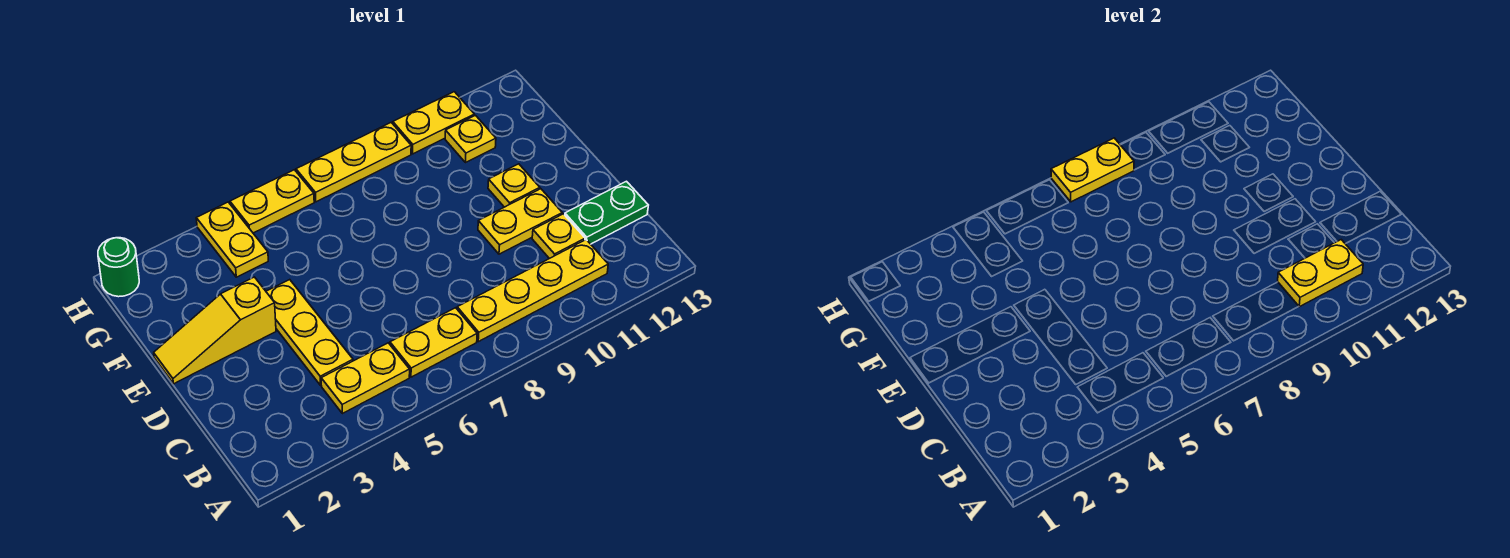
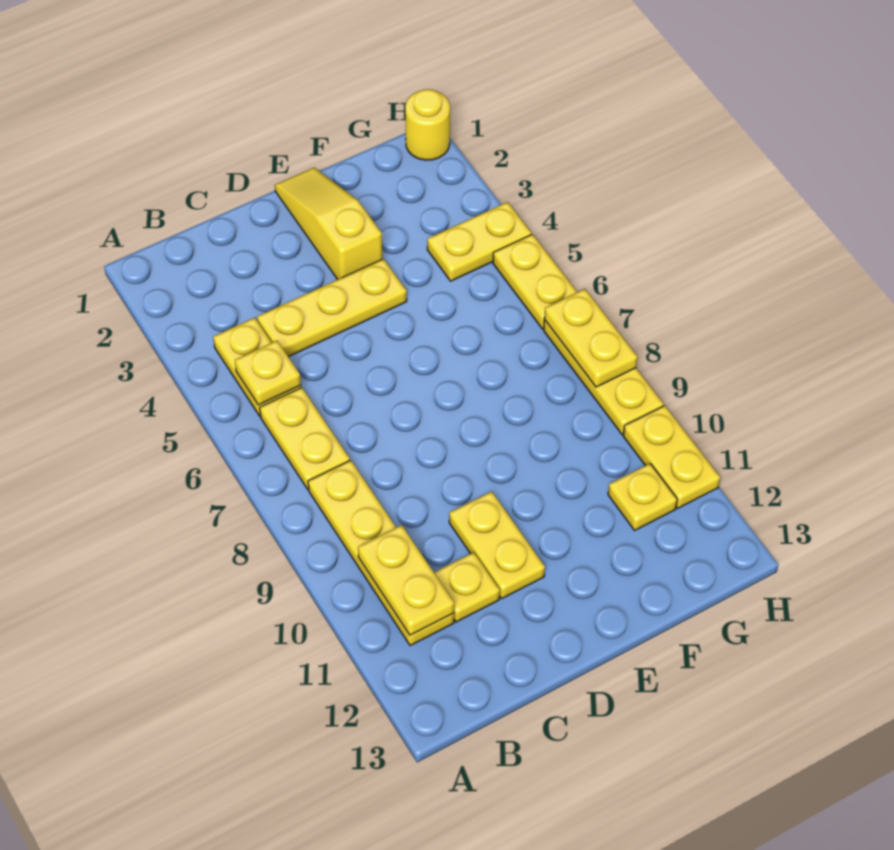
green 1x2 plate [565,181,648,244] -> none
yellow 1x1 plate [488,164,540,207] -> yellow 1x1 plate moved to [235,341,301,405]
green 1x1 round brick [98,238,139,297] -> yellow 1x1 round brick [405,89,450,160]

